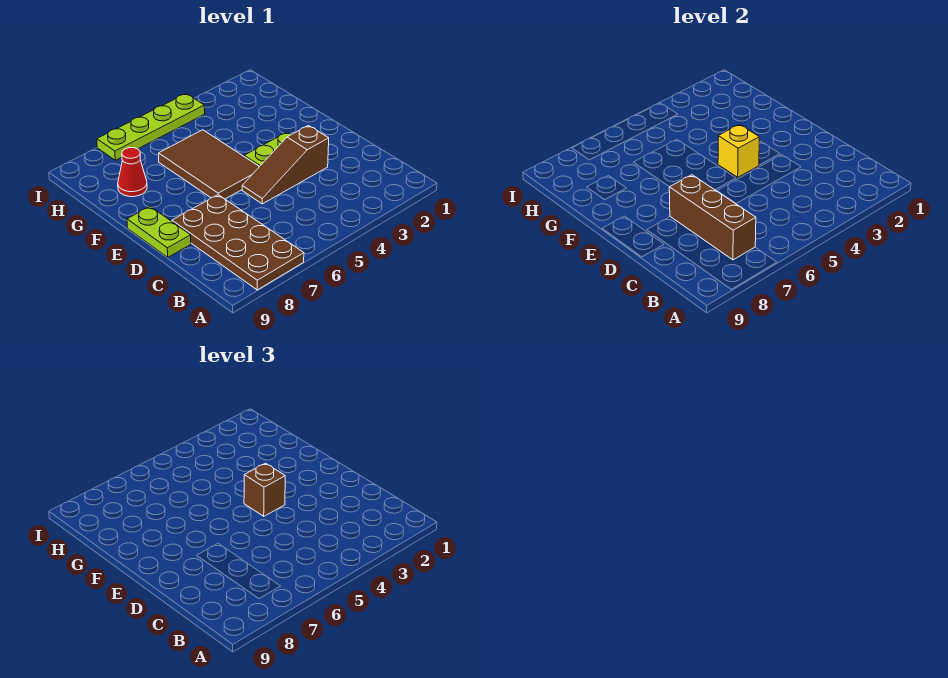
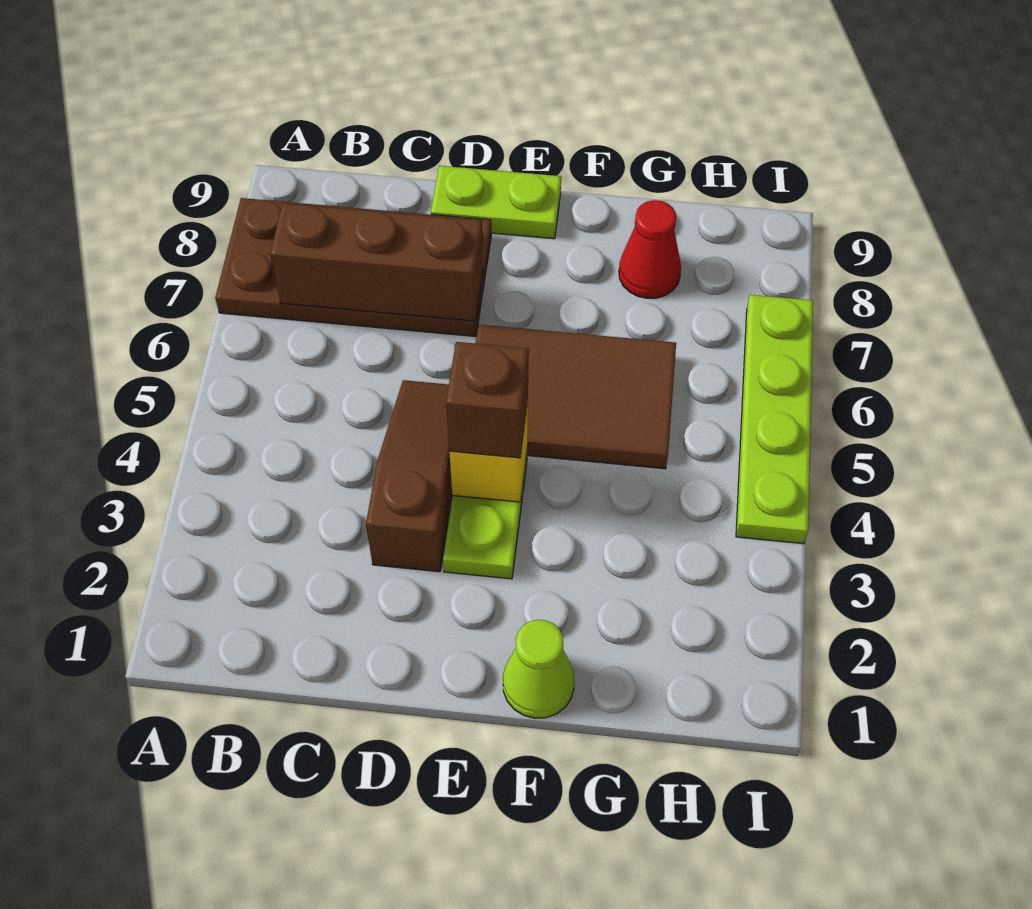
none -> lime 1x1 cone [503,620,574,718]

